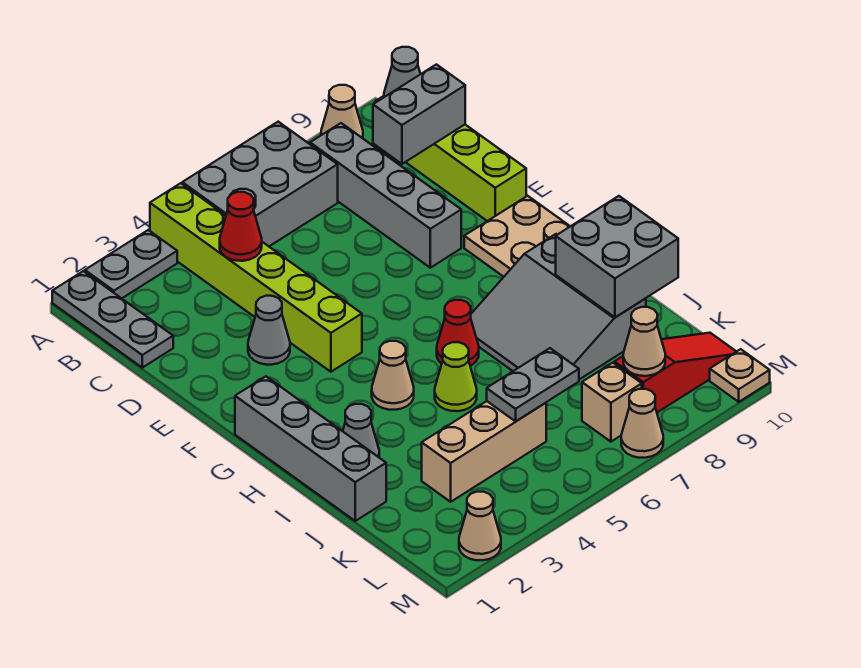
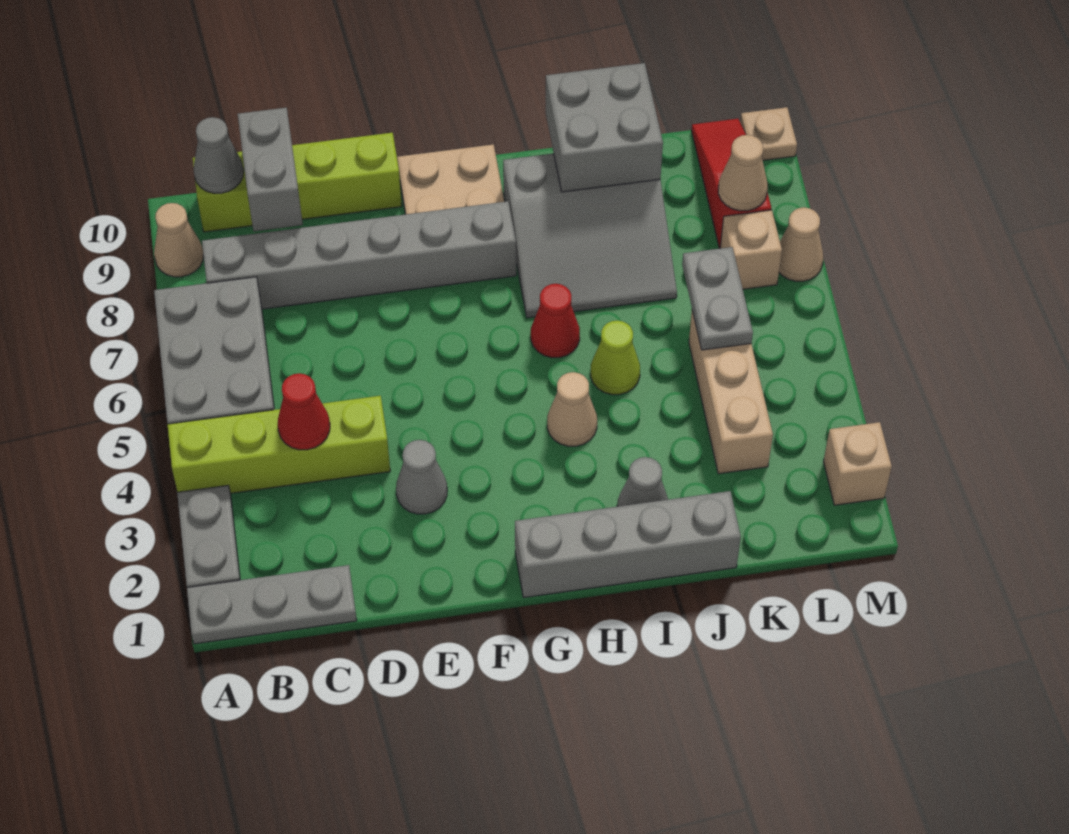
lime 1x6 brick [150,183,362,372] -> lime 1x4 brick [168,396,390,493]
grey 1x4 brick [310,123,461,268] -> grey 1x6 brick [202,201,516,309]
tan 1x1 cone [459,492,501,560] -> tan 1x1 brick [823,422,892,505]

